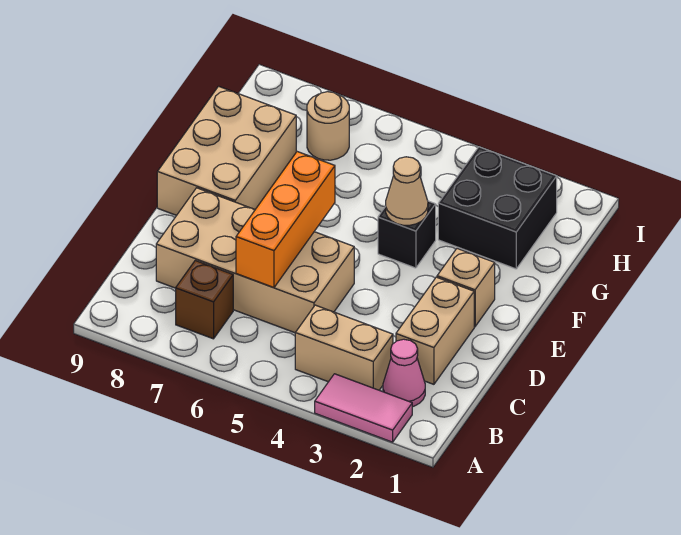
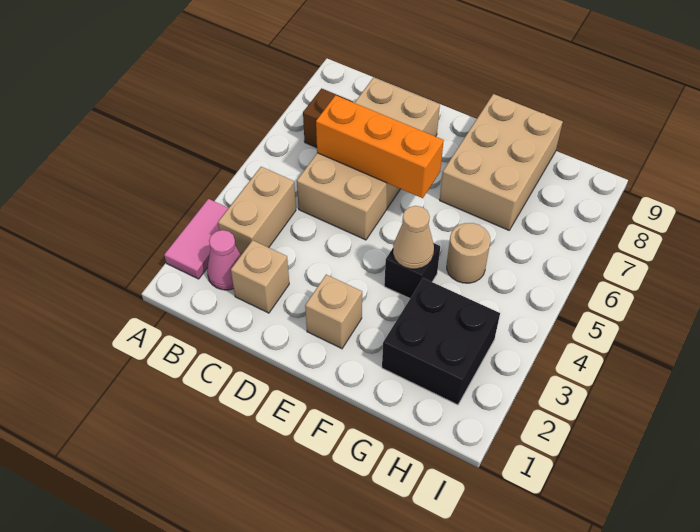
tan 1x2 brick [396,277,474,384] -> tan 1x1 brick [231,240,289,313]
tan 2x3 brick [157,86,296,215] -> tan 2x3 brick turned to [440,94,563,230]
tan 1x1 round brick [307,92,349,160] -> tan 1x1 round brick moved to [447,223,490,283]

